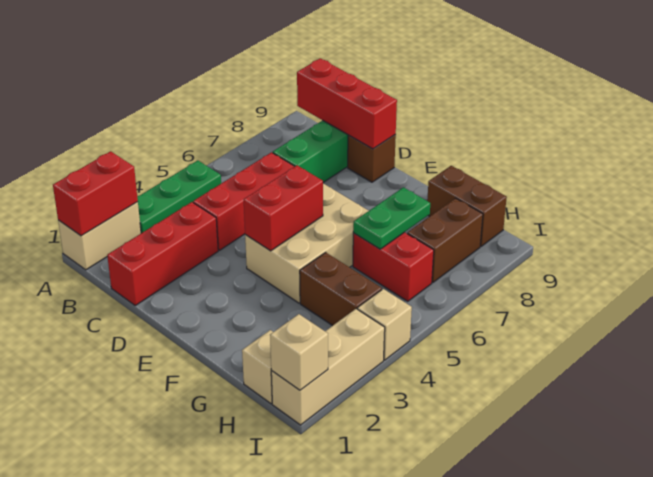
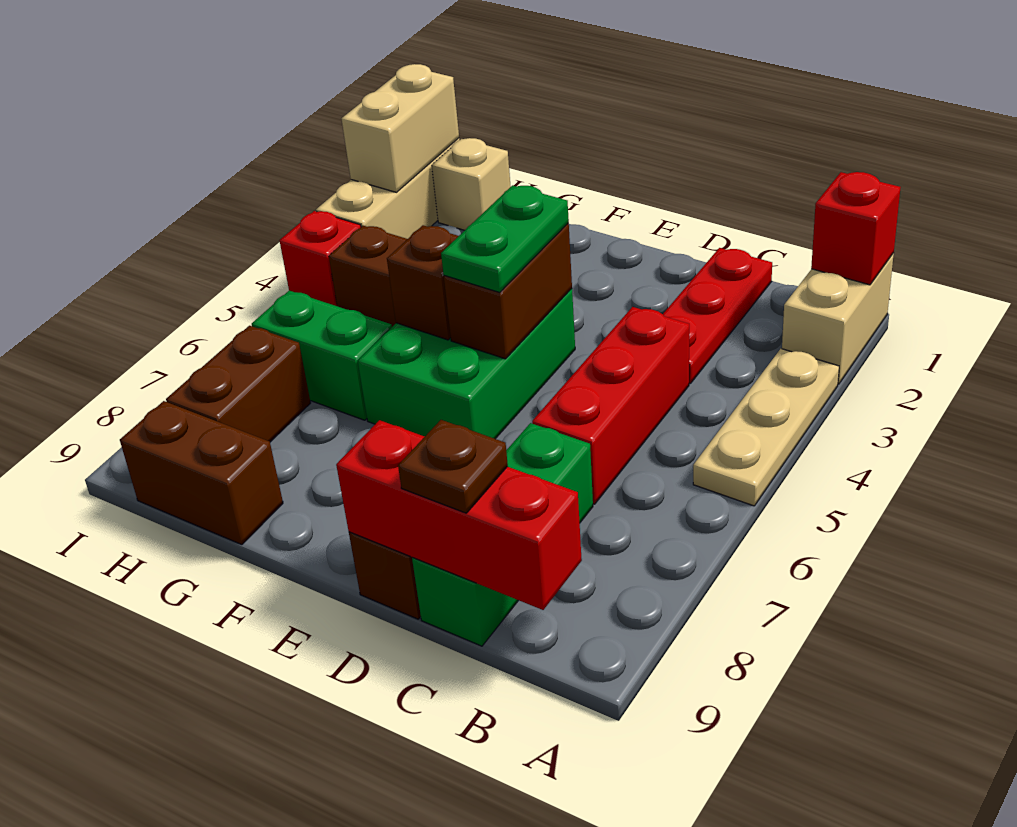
red 1x2 brick [53,151,138,236] -> red 1x1 brick [811,172,901,285]
green 1x3 plate [137,161,221,233] -> tan 1x3 plate [693,349,839,506]
red 1x3 brick [107,202,218,305] -> red 1x3 plate [663,248,772,384]
none -> brown 1x1 plate [398,420,508,513]
tan 2x3 brick [245,184,368,303] -> green 2x3 brick [358,289,575,439]
red 1x2 brick [244,165,323,251] -> brown 1x2 brick [444,223,572,359]
none -> brown 1x1 brick [387,225,458,340]
red 1x2 brick [353,232,434,301] -> green 1x2 brick [252,291,392,420]
green 1x2 plate [353,187,430,249] -> green 1x2 plate moved to [441,185,569,292]
tan 1x1 brick [270,314,328,390] -> tan 1x2 brick [341,64,459,192]
tan 1x1 brick [357,289,412,360] -> red 1x1 brick [279,211,361,306]

